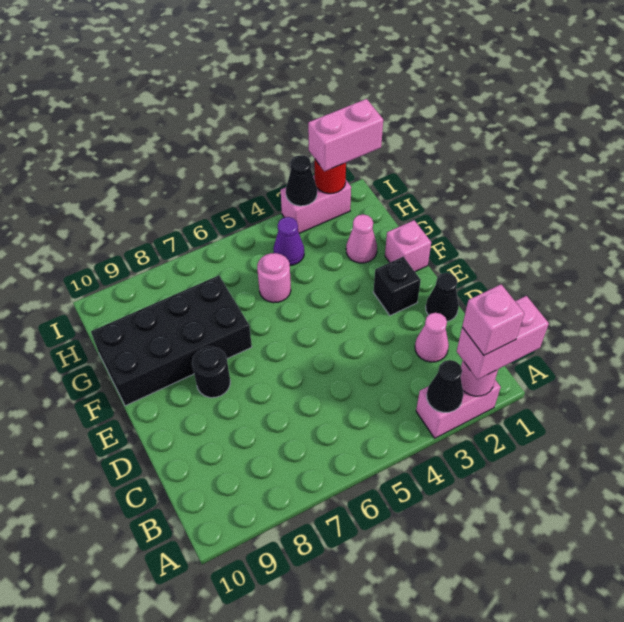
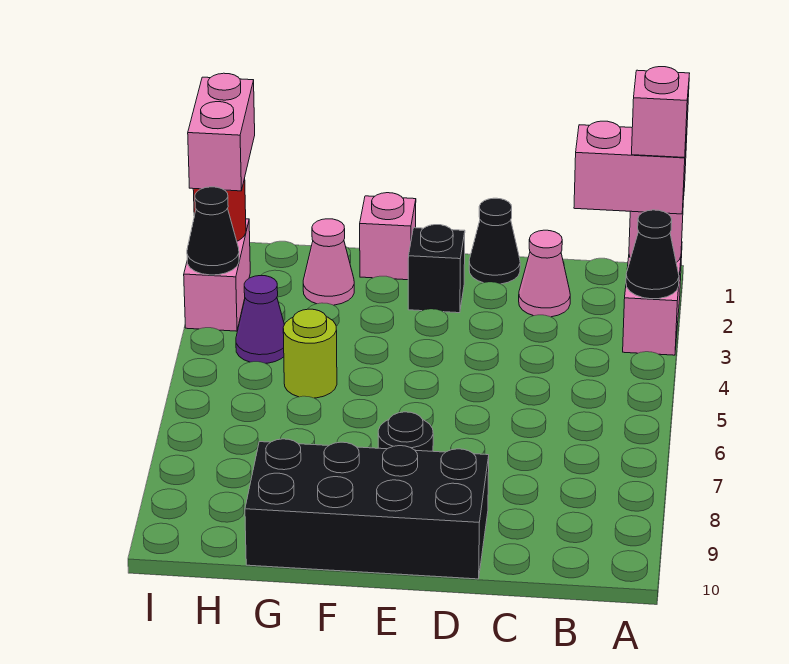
pink 1x2 brick [457,296,549,379] -> pink 1x2 brick turned to [574,121,687,214]
black 2x4 brick [91,275,252,406] -> black 2x4 brick turned to [245,439,489,579]
pink 1x1 round brick [257,253,291,303] -> lime 1x1 round brick [283,309,337,398]

